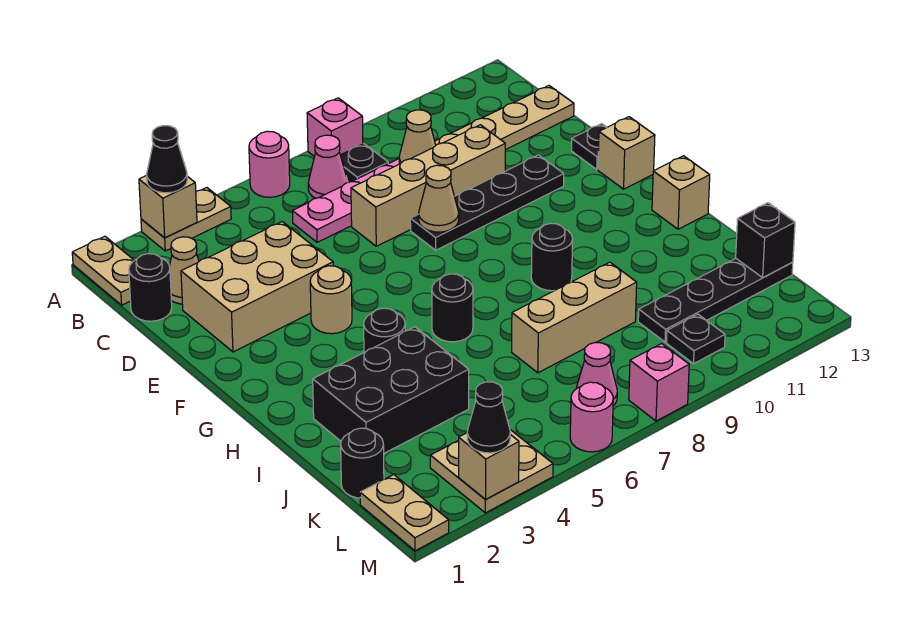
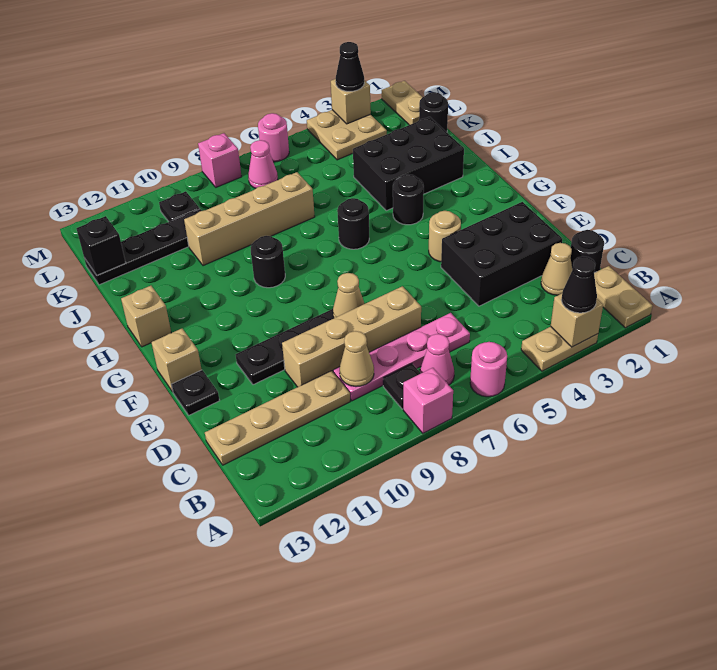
tan 2x3 brick [181,222,333,352] -> black 2x3 brick [441,202,562,306]
tan 1x3 brick [512,262,637,373] -> tan 1x4 brick [184,172,315,266]

